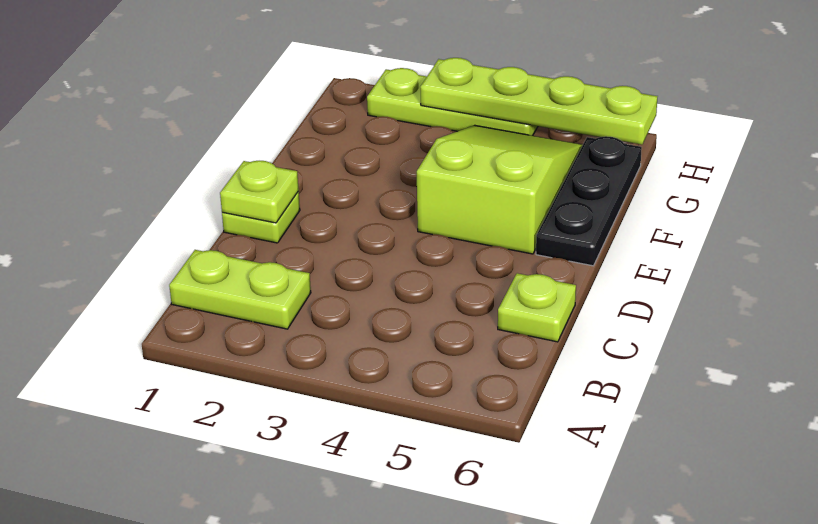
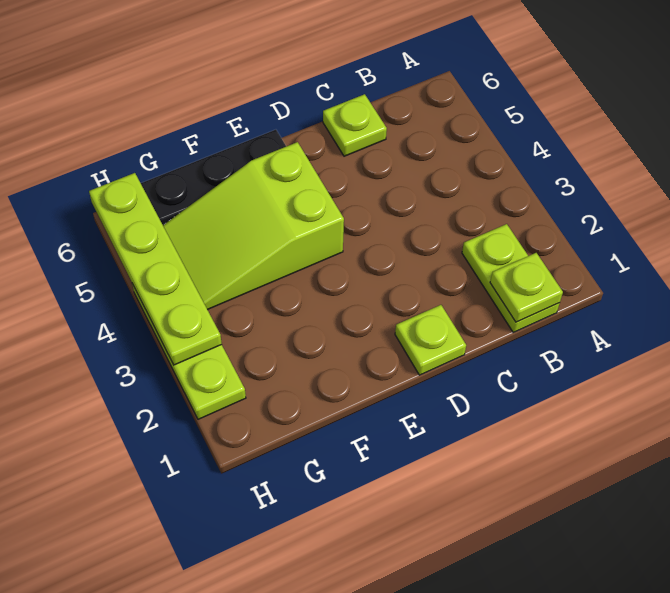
lime 1x1 plate [220,161,299,223] -> lime 1x1 plate moved to [490,253,563,322]

